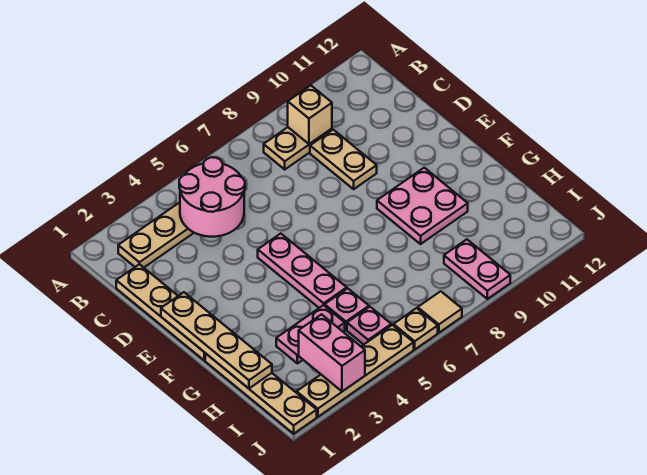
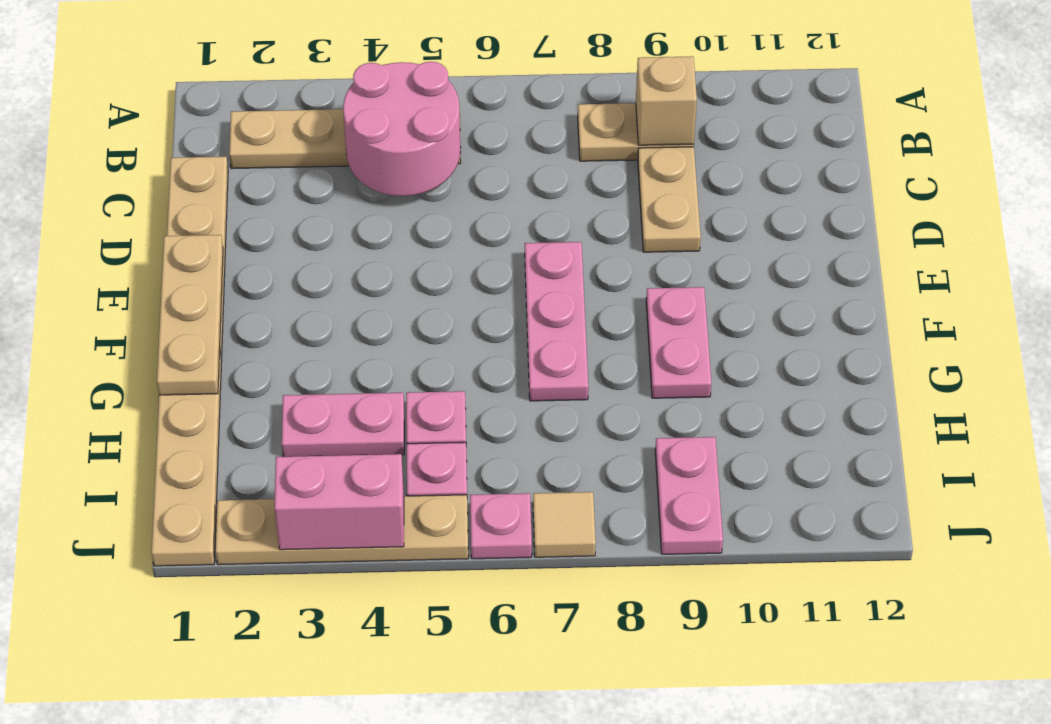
tan 1x4 plate [161,292,272,388] -> tan 1x3 plate [157,235,223,395]
pink 1x3 plate [258,234,347,308] -> pink 1x3 plate moved to [525,242,588,401]
pink 2x2 plate [377,168,468,244] -> pink 1x2 plate [646,287,711,398]
pink 1x2 brick [299,314,365,391] -> pink 1x2 brick turned to [275,454,404,550]
tan 1x1 plate [394,308,438,349] -> pink 1x1 plate [470,493,532,559]

